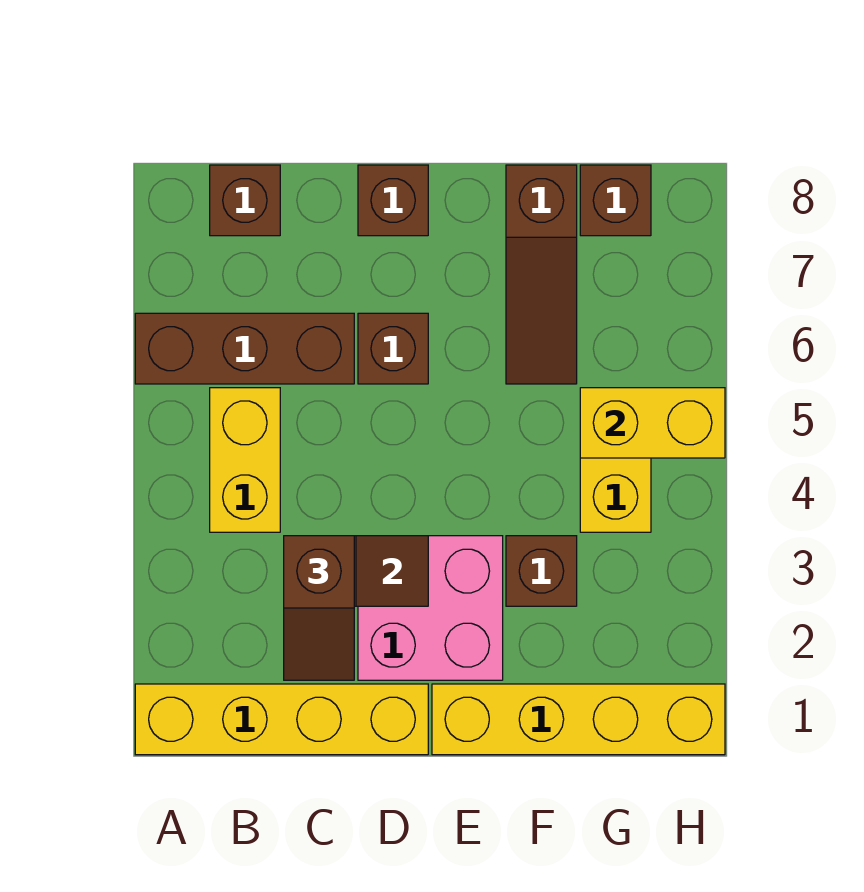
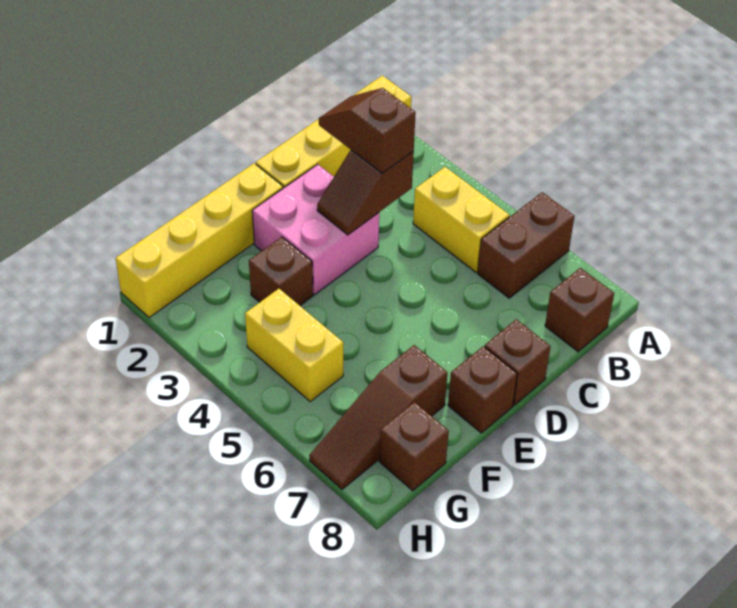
brown 1x3 brick [135,313,354,384] -> brown 1x2 brick [478,192,574,298]
brown 1x1 brick [358,313,428,384] -> brown 1x1 brick moved to [448,346,517,433]
brown 1x3 slope [506,165,577,384] -> brown 1x3 slope turned to [309,345,448,489]
yellow 1x2 brick [580,388,725,458] -> none

